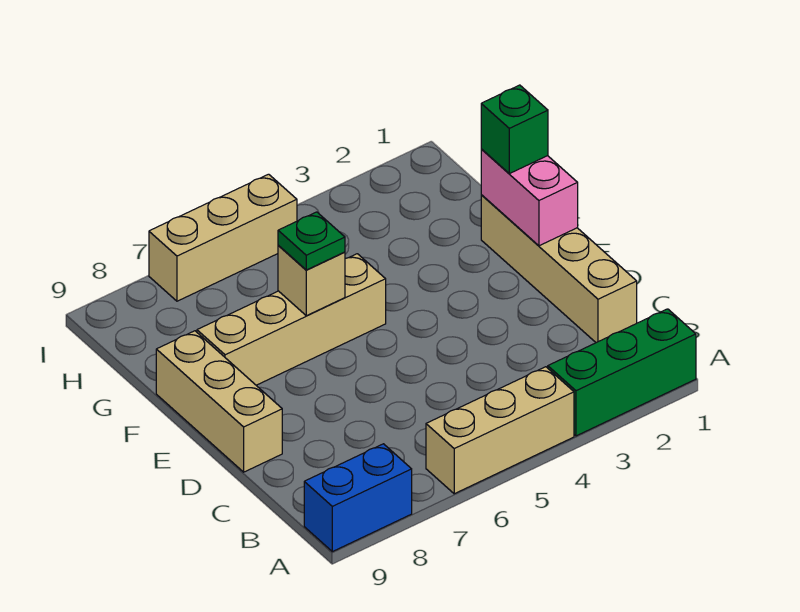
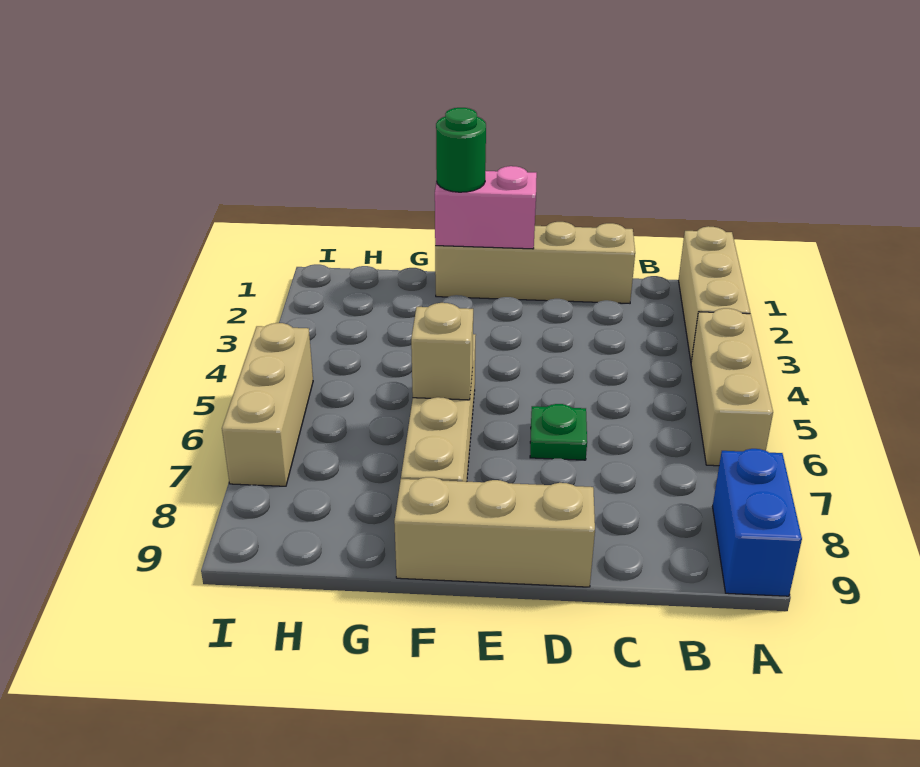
green 1x3 brick [548,309,696,436] -> tan 1x3 brick [679,226,750,361]
green 1x1 brick [481,85,548,174] -> green 1x1 round brick [436,108,486,192]
green 1x1 plate [278,212,345,270] -> green 1x1 plate moved to [530,404,587,460]

